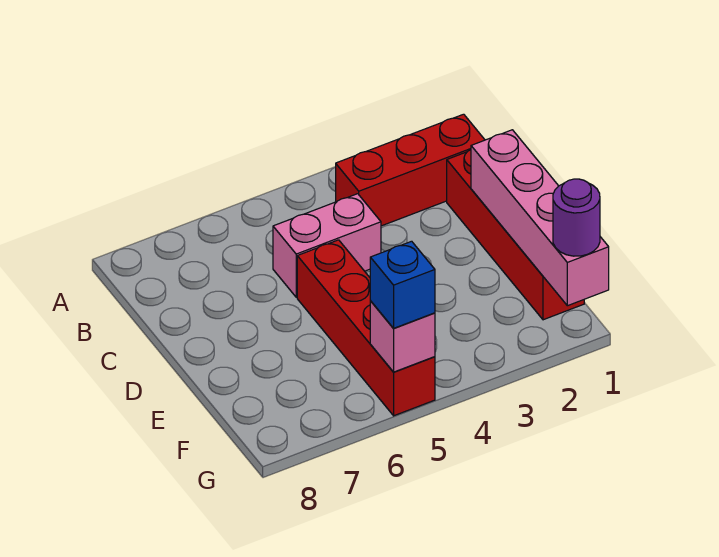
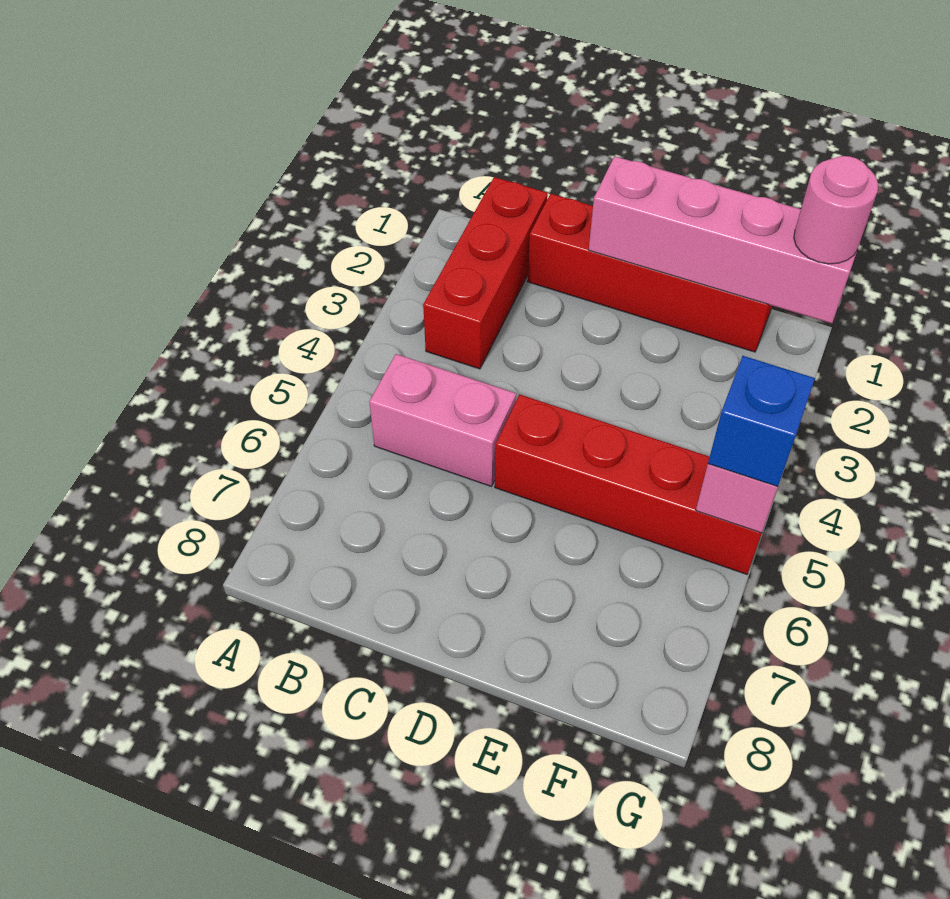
pink 1x2 brick [273,194,381,297] -> pink 1x2 brick turned to [369,354,516,487]
purple 1x1 round brick [553,179,600,256] -> pink 1x1 round brick [794,156,878,264]

